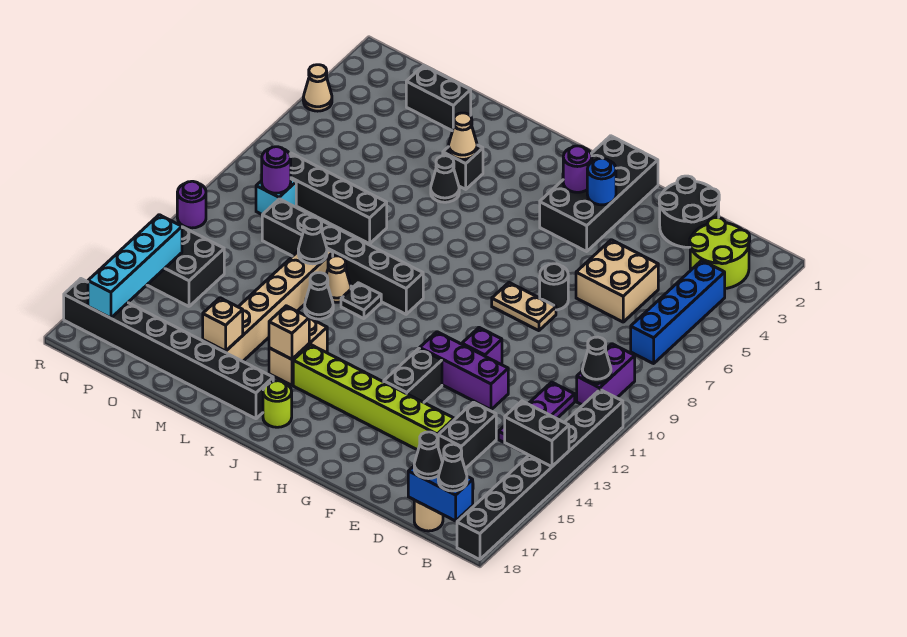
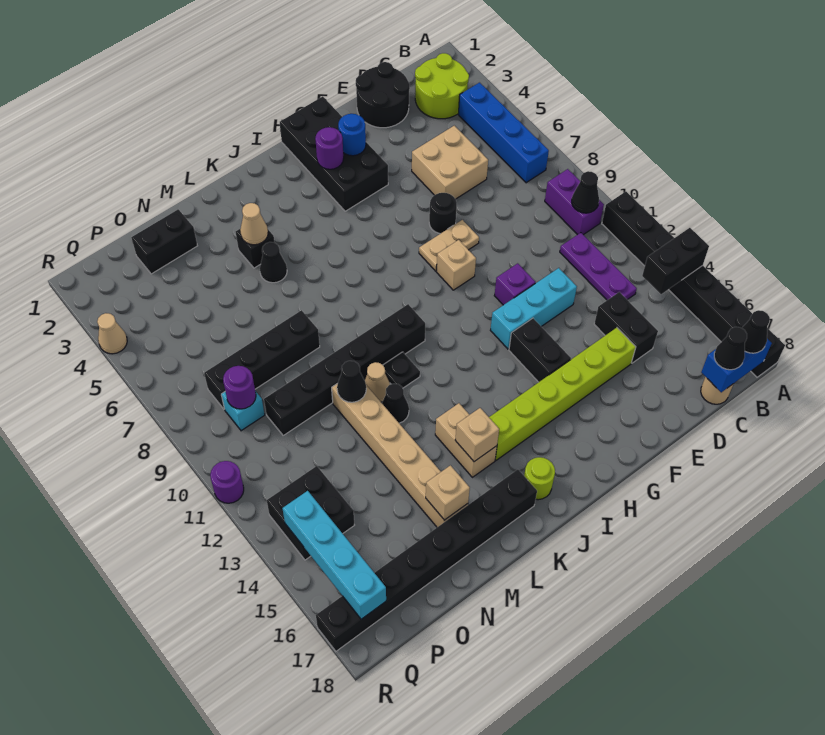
purple 1x3 brick [420,332,508,410] -> cyan 1x3 brick [490,268,577,349]
none -> tan 1x1 brick [437,240,476,290]

